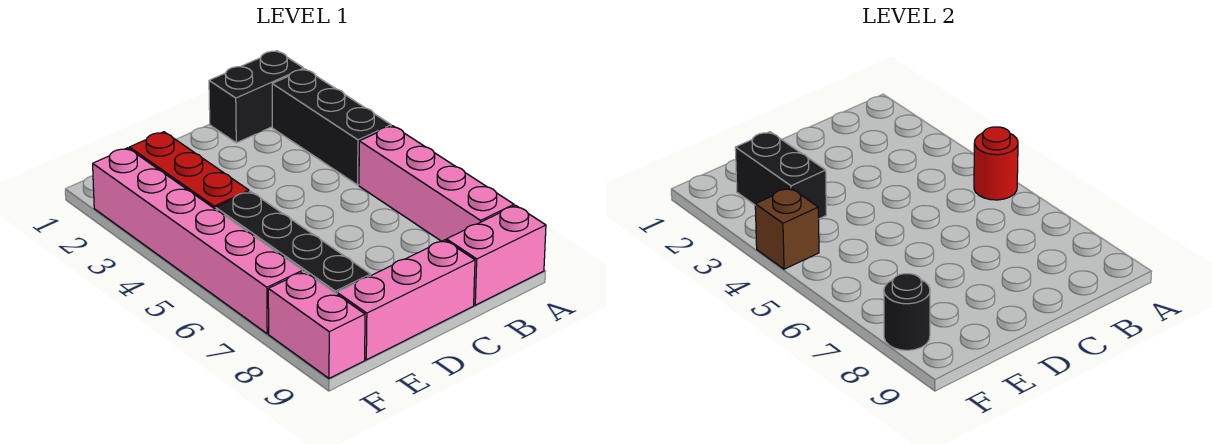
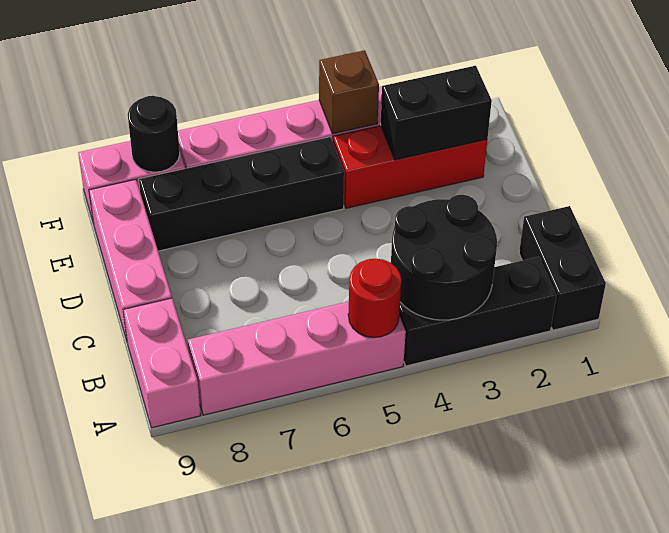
none -> black 2x2 round brick [391,195,497,320]

